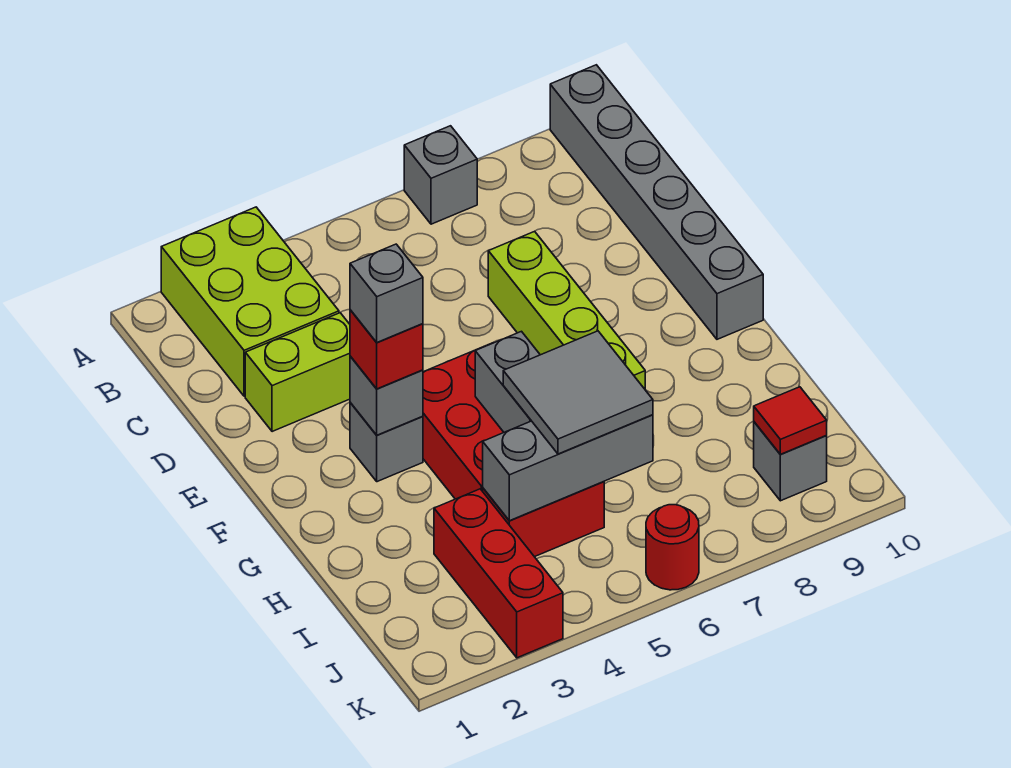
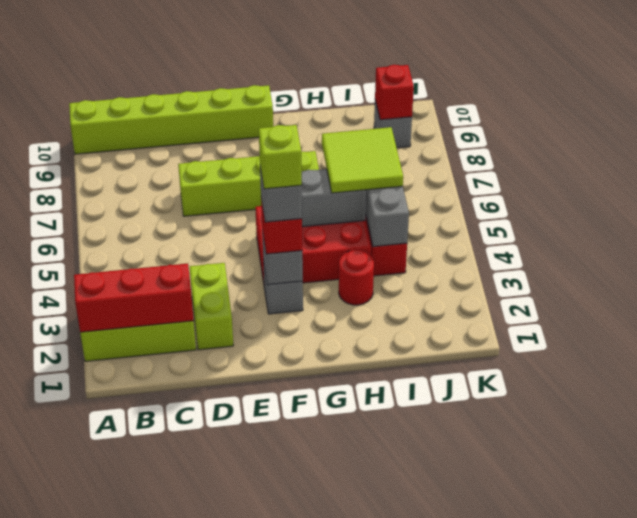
grey 1x1 brick [404,126,477,224] -> none
grey 1x6 brick [550,65,763,339] -> lime 1x6 brick [69,85,273,154]
none -> lime 1x1 brick [259,125,302,189]
grey 2x2 tile [503,331,653,454] -> lime 2x2 tile [322,127,403,193]
red 1x3 brick [434,489,563,658] -> red 1x3 brick moved to [74,263,194,333]
red 1x1 tile [754,387,827,454] -> red 1x1 brick [375,65,414,120]
red 1x1 round brick [646,505,699,590] -> red 1x1 round brick moved to [339,249,374,305]

